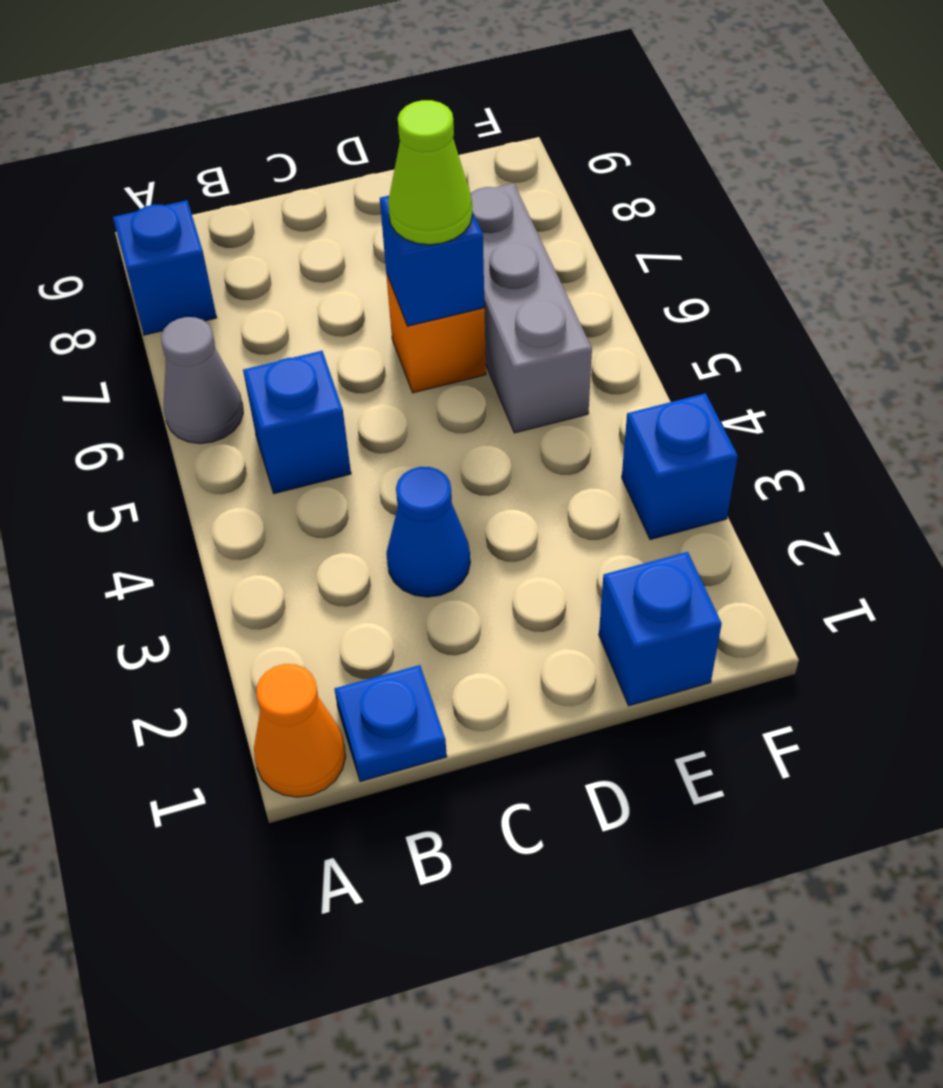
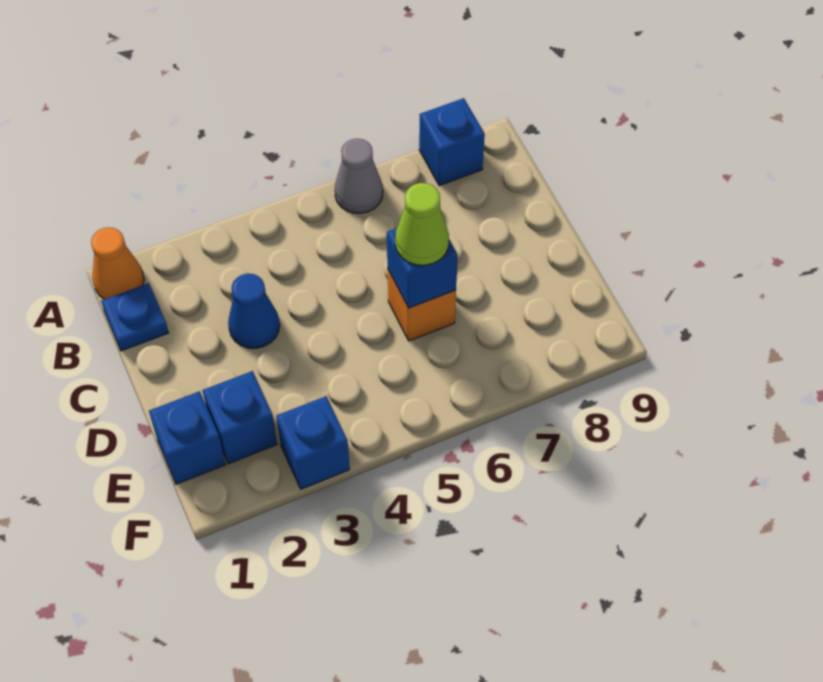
blue 1x1 brick [243,351,351,494] -> blue 1x1 brick moved to [202,371,277,464]
grey 1x3 brick [470,183,592,433] -> none

